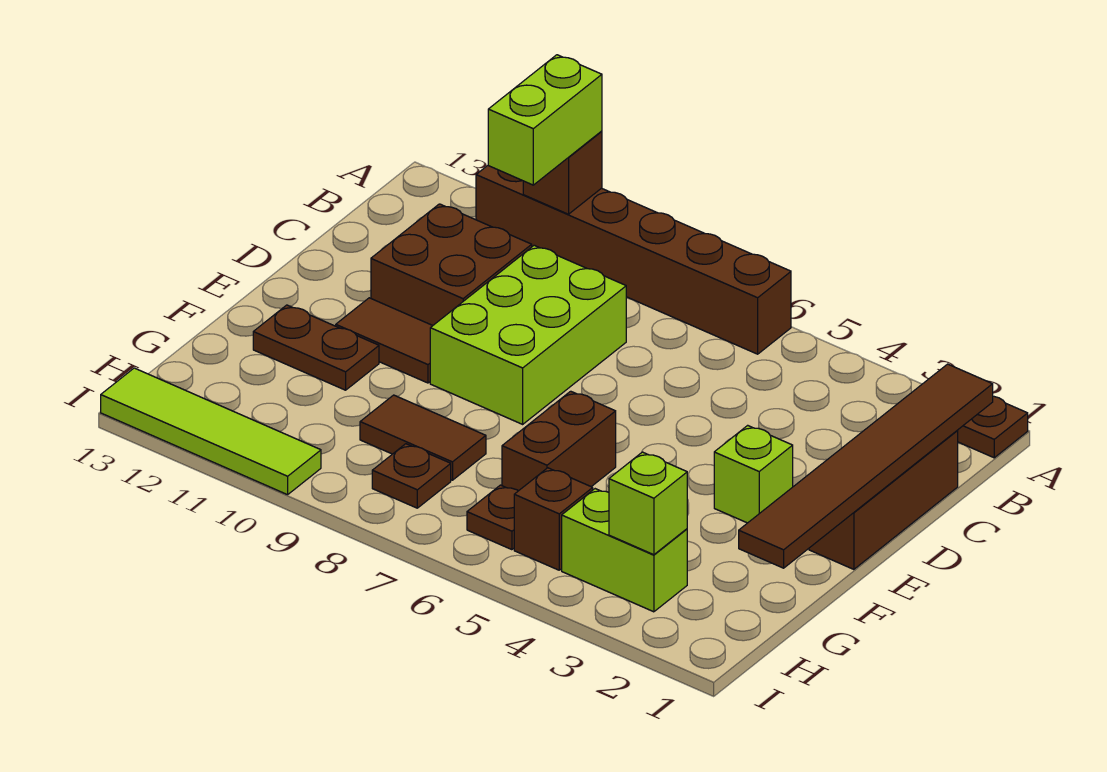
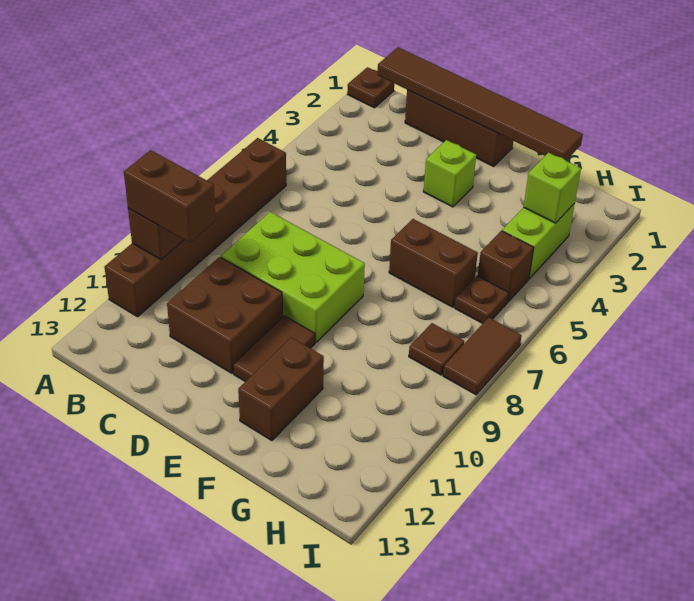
lime 1x2 brick [488,55,602,185] -> brown 1x2 brick [124,150,216,243]
brown 1x2 plate [253,305,379,390] -> brown 1x2 brick [238,337,324,440]
brown 1x2 tile [360,395,486,480] -> brown 1x2 tile moved to [443,317,522,395]
lime 1x4 tile [101,368,321,495] -> none

